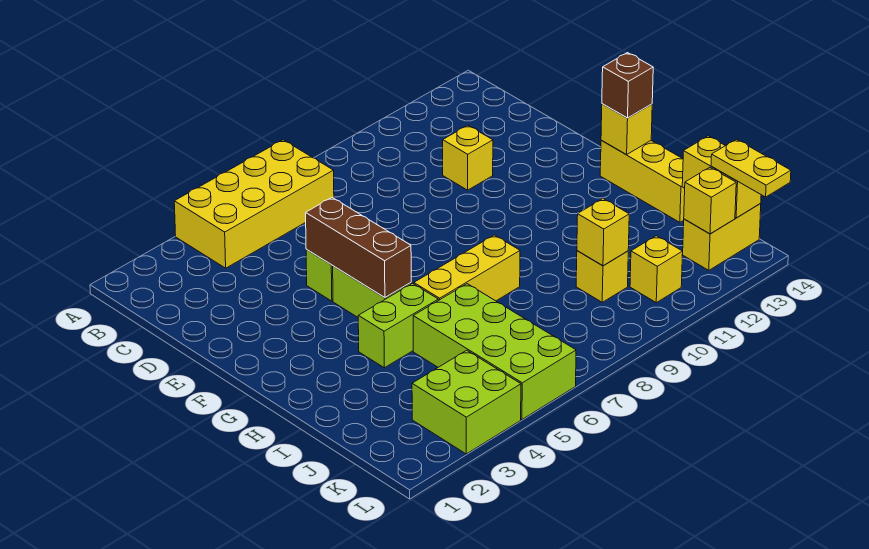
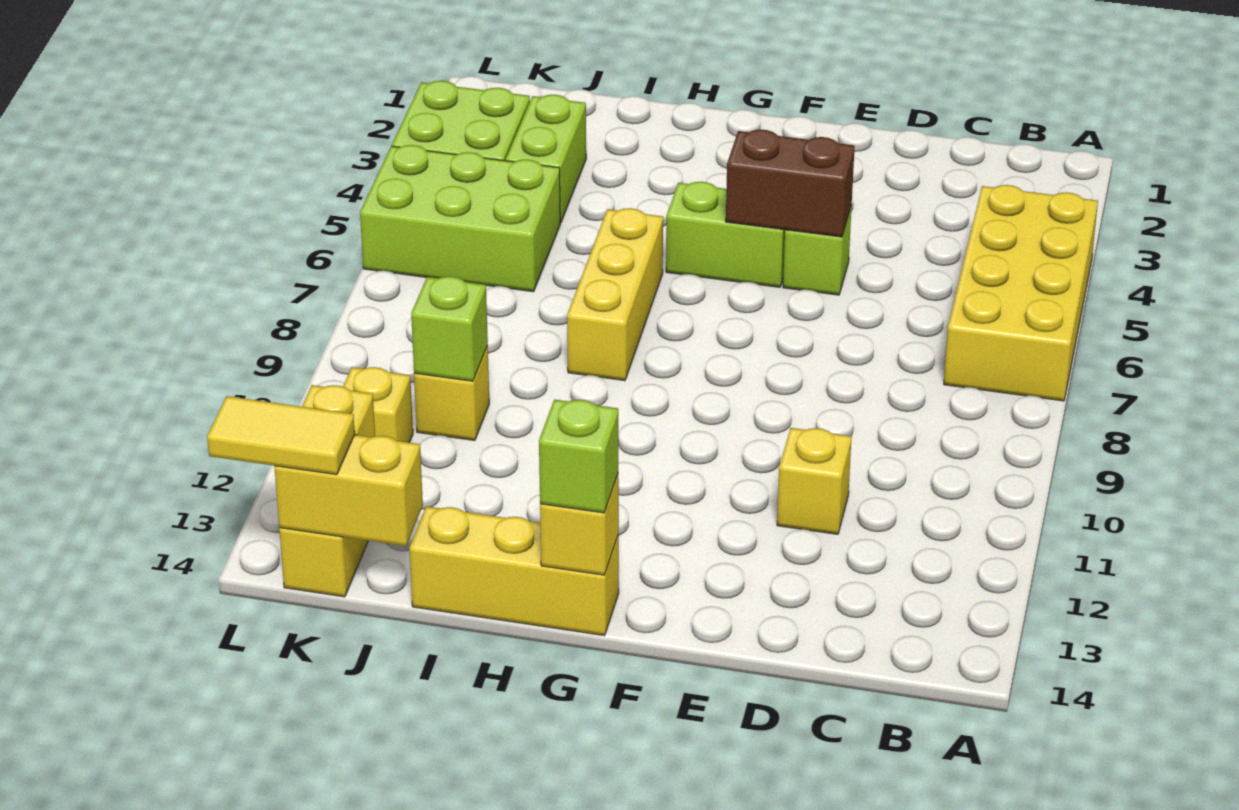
brown 1x3 brick [306,198,411,298] -> brown 1x2 brick [726,130,855,237]
brown 1x1 brick [602,53,653,118] -> lime 1x1 brick [539,400,618,513]
lime 1x2 brick [358,283,438,368] -> lime 1x2 brick moved to [506,95,586,223]
lime 2x4 brick [413,284,576,419] -> lime 2x3 brick [360,145,560,292]
yellow 1x1 brick [577,199,629,266] -> lime 1x1 brick [411,276,488,381]
yellow 1x2 plate [711,139,791,197] -> yellow 1x2 tile [207,396,355,475]

